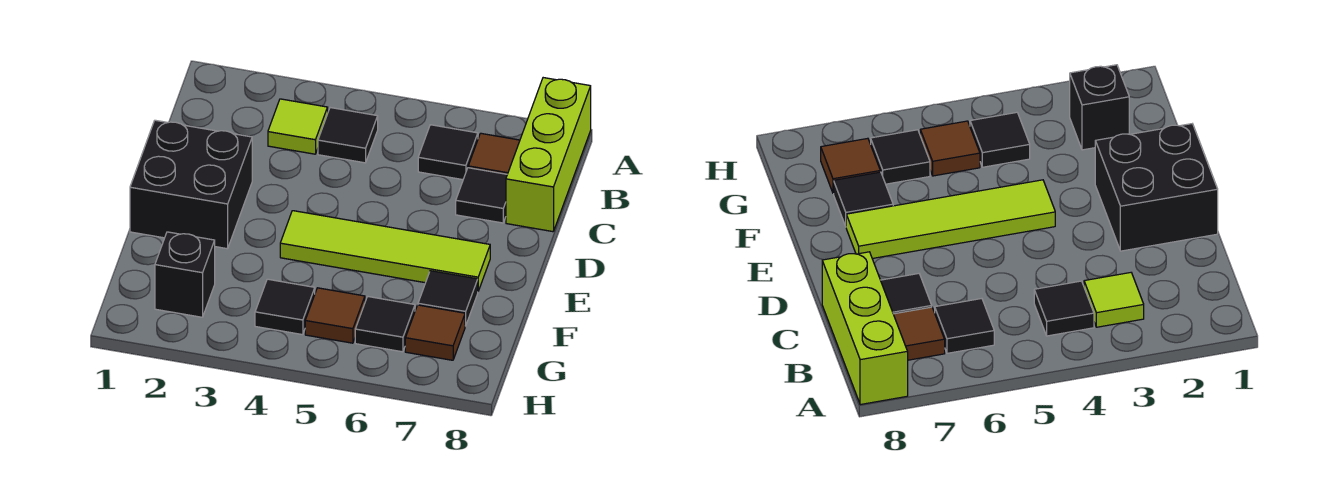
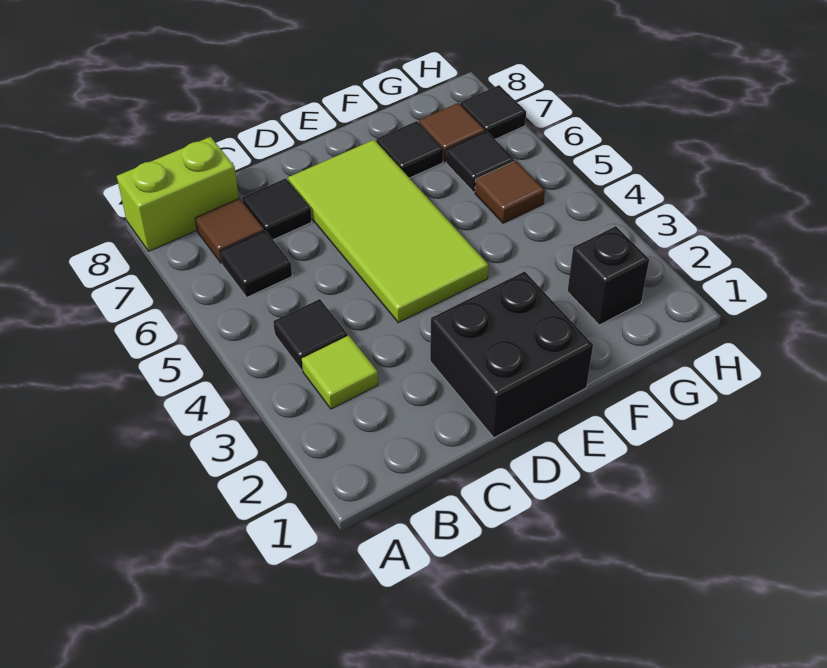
lime 1x3 brick [506,78,591,232] -> lime 1x2 brick [117,137,239,251]
lime 1x4 tile [280,211,490,291] -> lime 2x4 tile [288,140,489,323]
black 1x1 tile [255,279,315,335] -> black 1x1 tile moved to [460,85,526,139]

